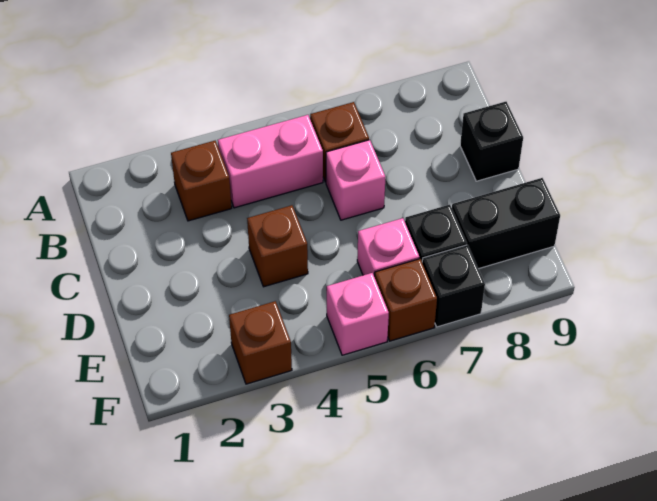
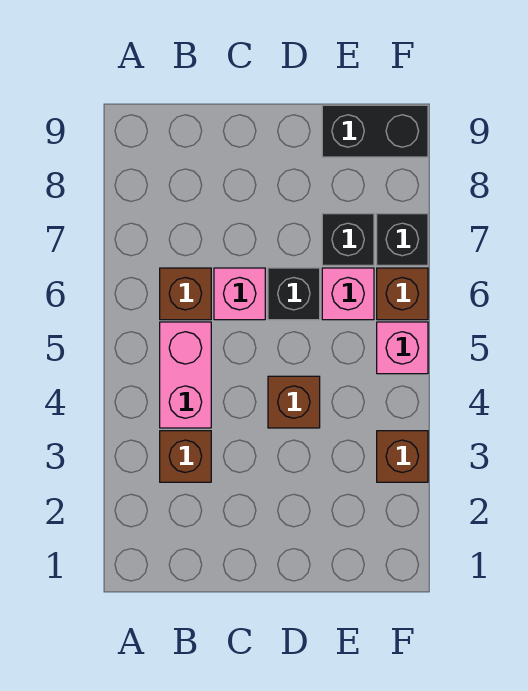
black 1x1 brick [460,102,523,181] -> black 1x1 brick moved to [268,268,320,320]
black 1x2 brick [452,178,560,269] -> black 1x2 brick turned to [322,105,428,157]

